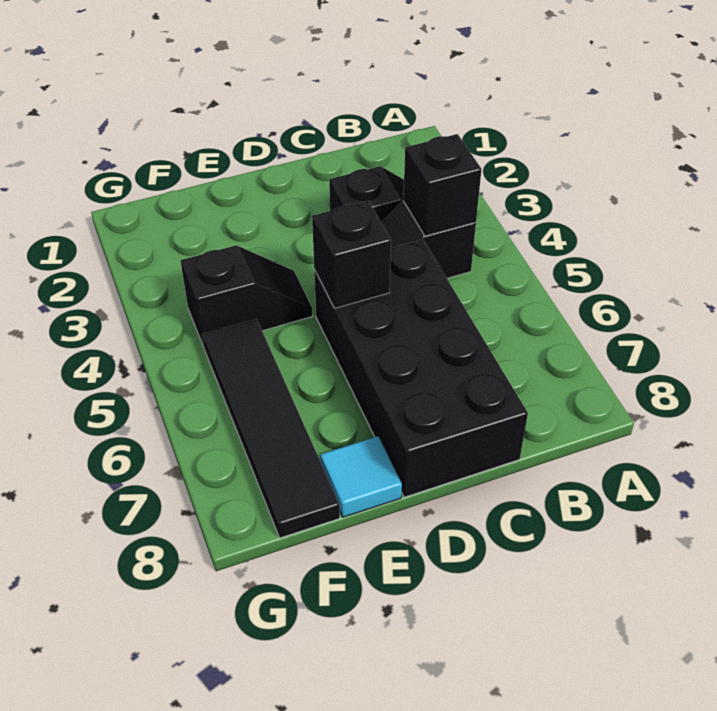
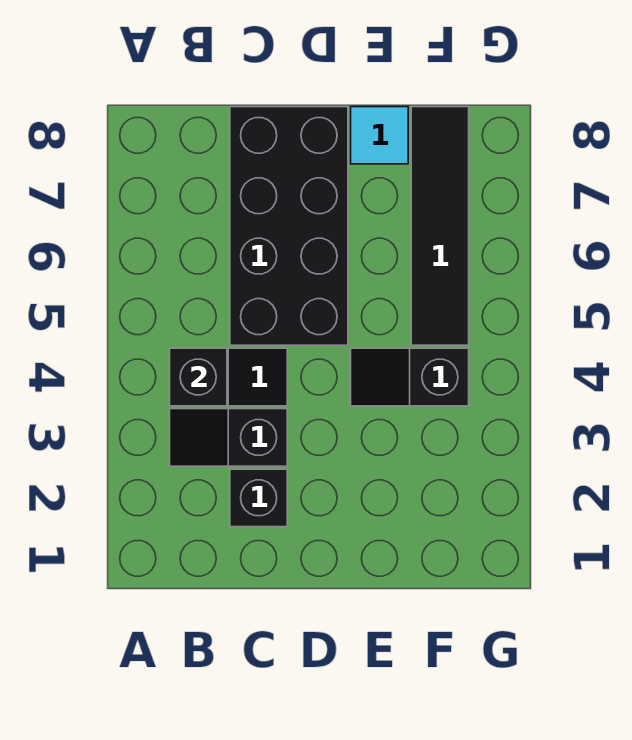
black 1x1 brick [312,201,391,308] -> black 1x1 brick moved to [230,469,287,527]

